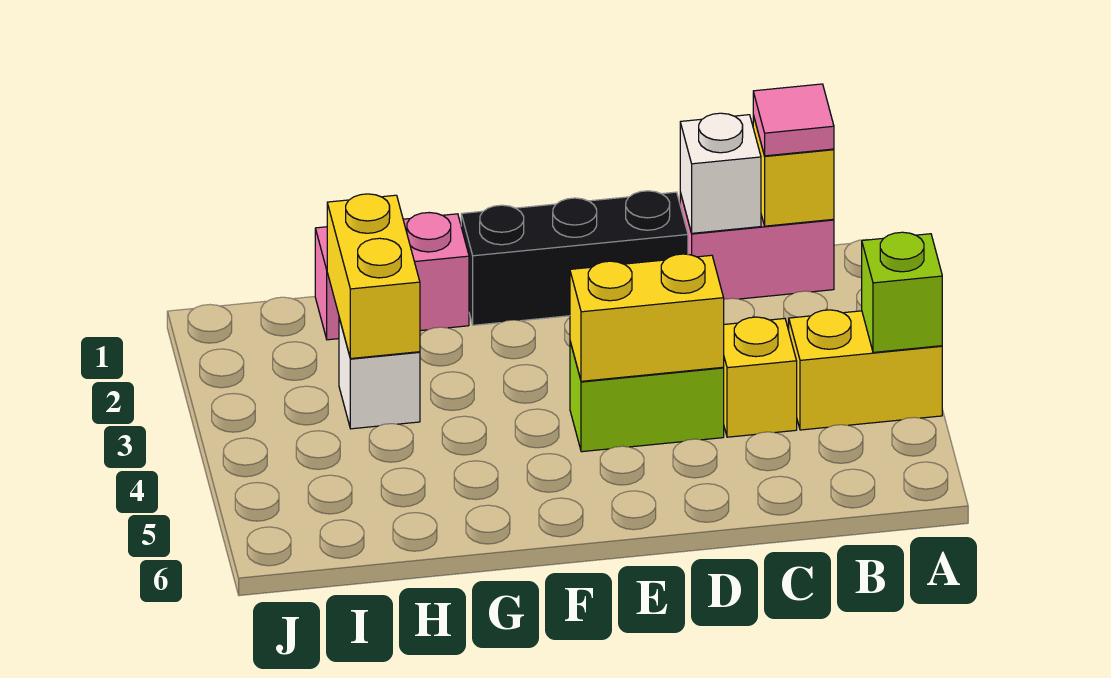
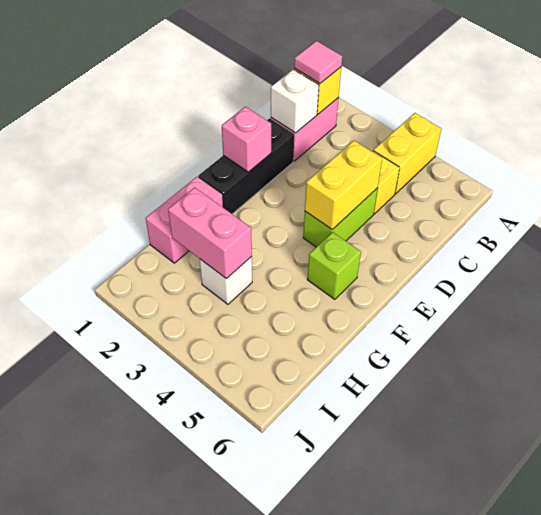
lime 1x1 brick [862,232,942,352] -> lime 1x1 brick moved to [307,232,361,299]
none -> pink 1x1 brick [222,107,271,172]
yellow 1x2 brick [327,194,420,359] -> pink 1x2 brick [168,188,252,279]

